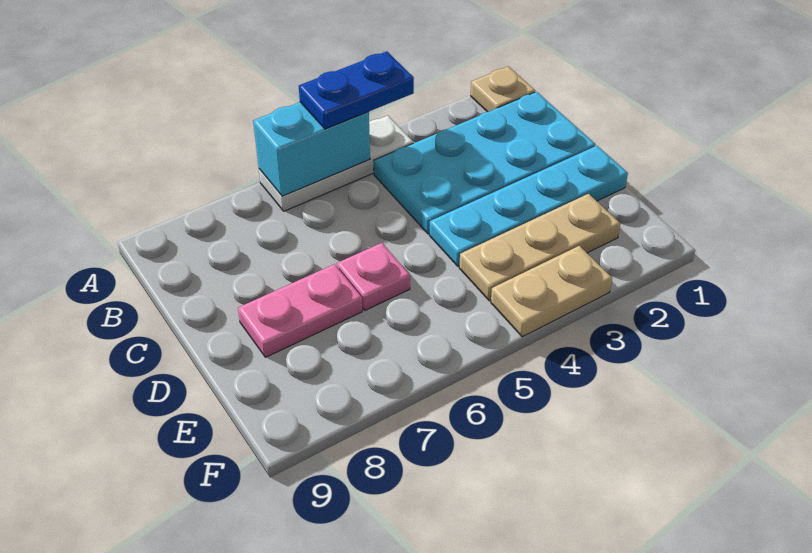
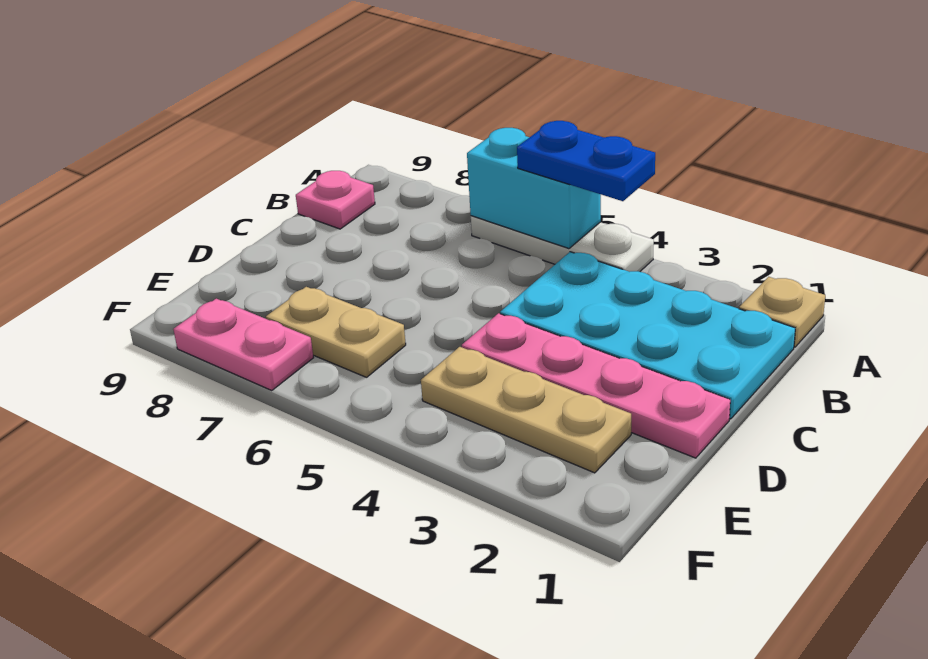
cyan 1x4 plate [430,146,628,266] -> pink 1x4 plate [462,313,730,458]
pink 1x1 plate [337,243,410,310] -> pink 1x1 plate moved to [296,171,375,229]
pink 1x2 plate [238,264,362,357] -> pink 1x2 plate moved to [173,299,313,391]
tan 1x2 plate [491,246,612,337] -> tan 1x2 plate moved to [266,287,406,377]

